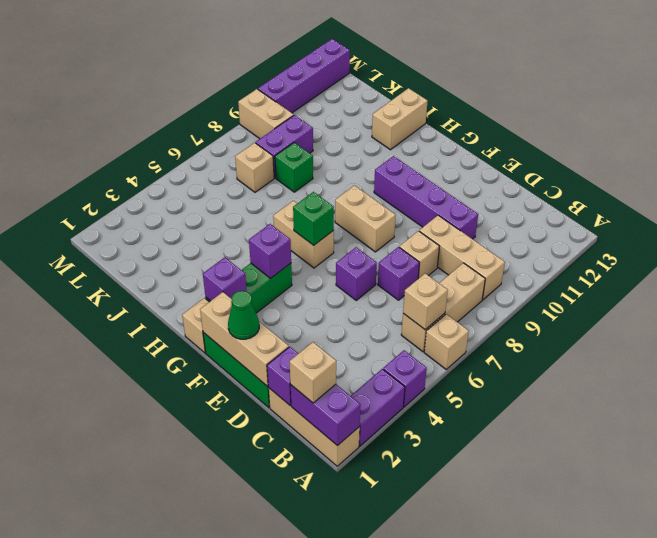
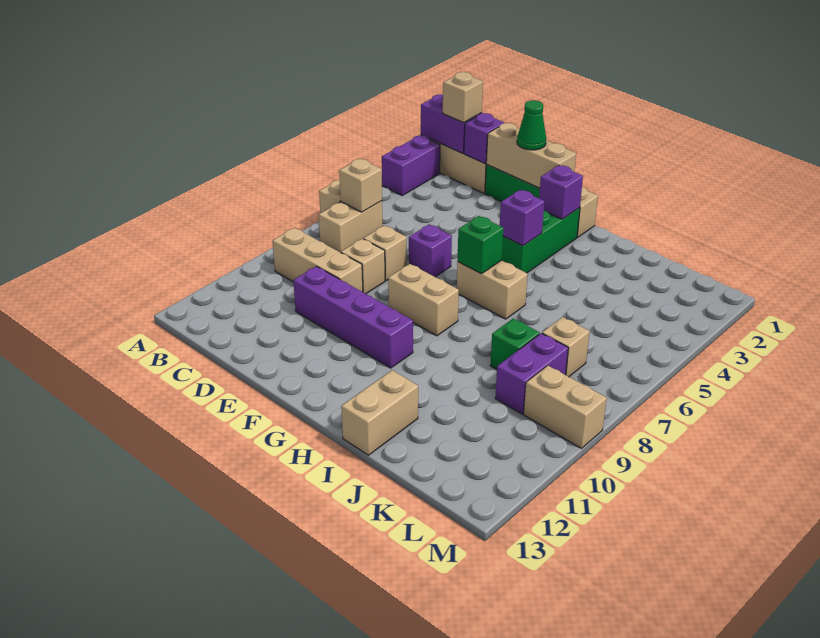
purple 1x1 brick [383,350,427,407] -> none
tan 1x3 brick [401,263,485,352] -> tan 1x2 brick [319,201,382,252]
purple 1x1 brick [378,247,419,300] -> tan 1x1 brick [364,226,407,281]
purple 1x4 brick [258,39,350,113] -> none

